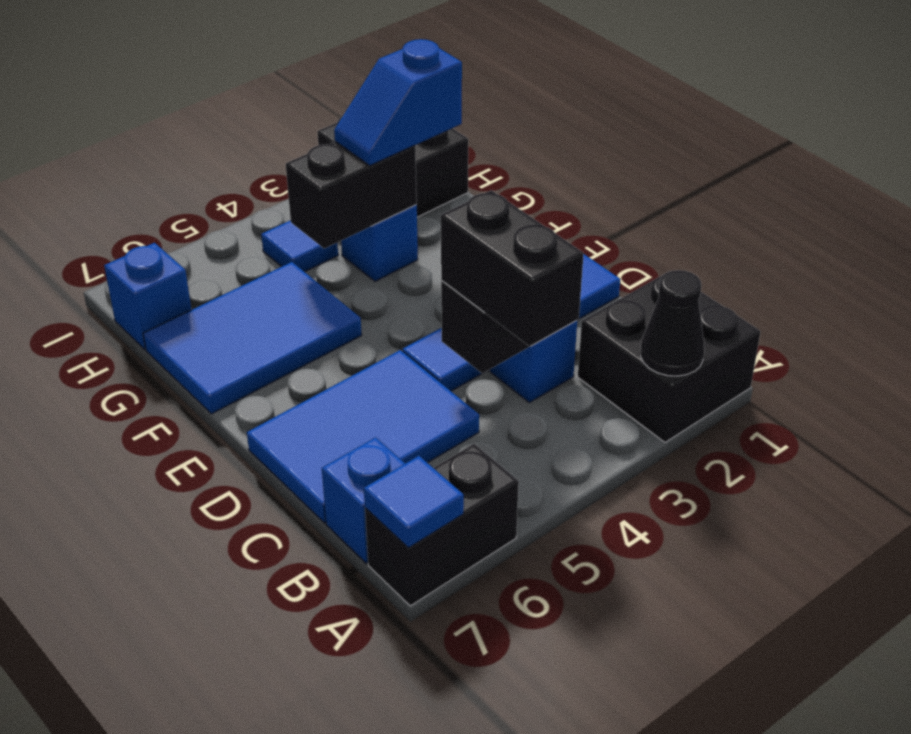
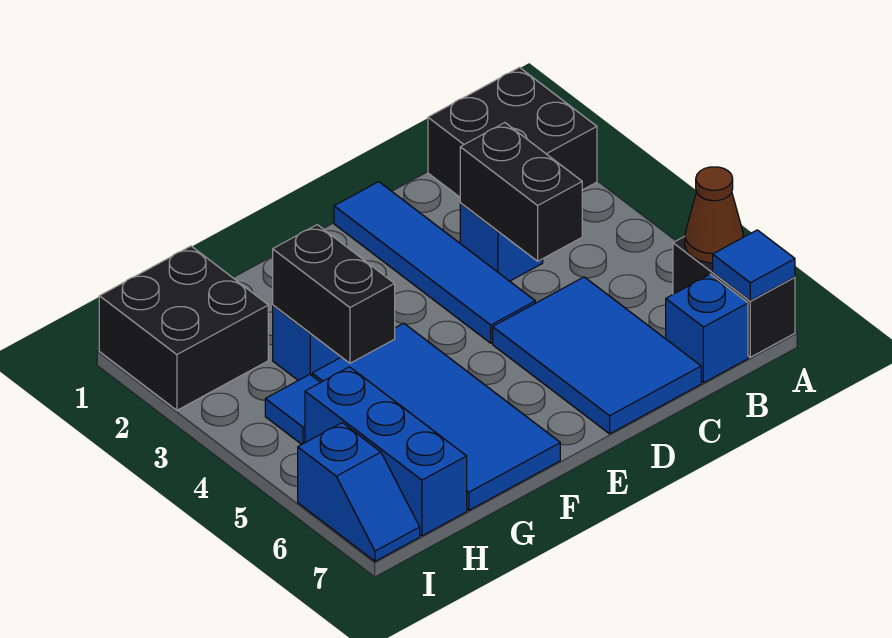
black 1x1 cone [641,270,704,376] -> none
none -> brown 1x1 cone [685,167,743,263]
black 1x2 brick [441,190,584,346] -> none
blue 2x3 tile [143,262,362,414] -> blue 2x4 tile [312,323,560,510]
blue 1x2 slope [334,39,462,166] -> blue 1x2 slope moved to [298,423,420,561]
blue 1x1 brick [104,243,191,349] -> blue 1x3 brick [305,367,467,536]

